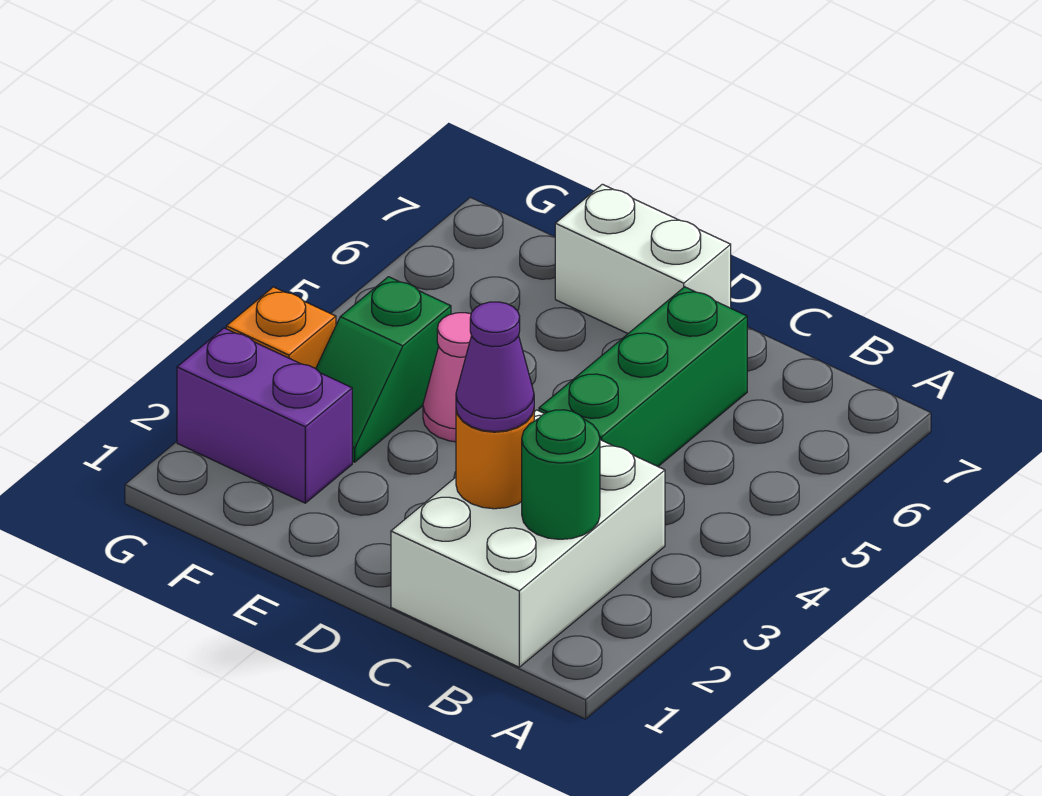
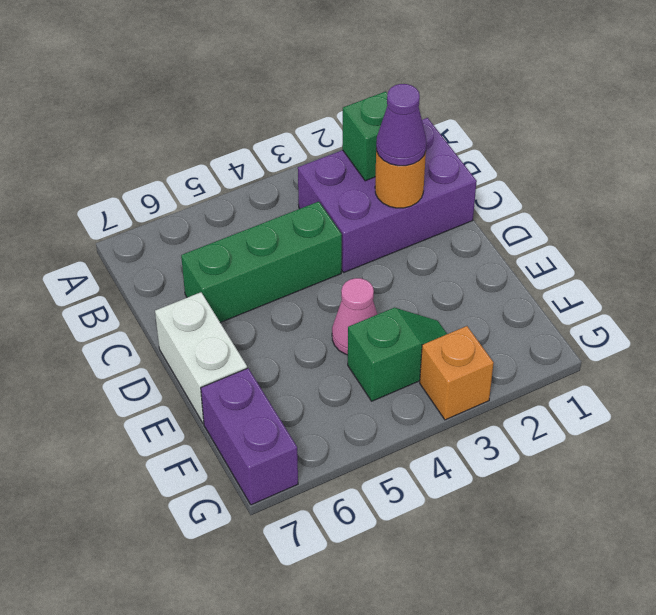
white 2x3 brick [391,410,665,667] -> purple 2x3 brick [298,118,477,272]
green 1x1 round brick [522,410,600,539] -> green 1x1 brick [342,91,387,181]
purple 1x2 brick [177,328,352,503] -> purple 1x2 brick moved to [201,368,298,505]

